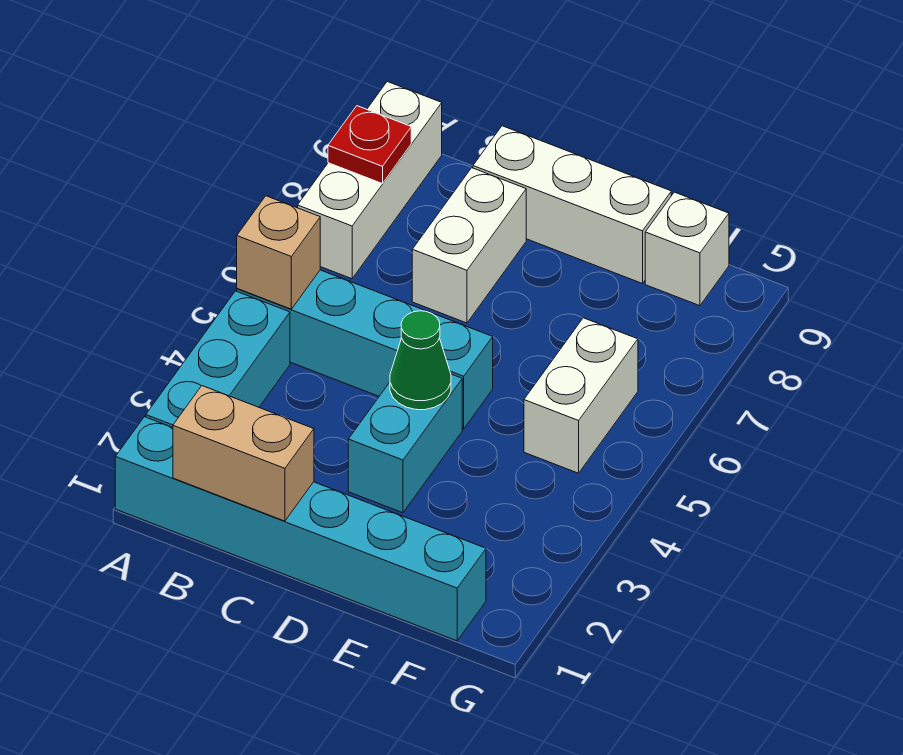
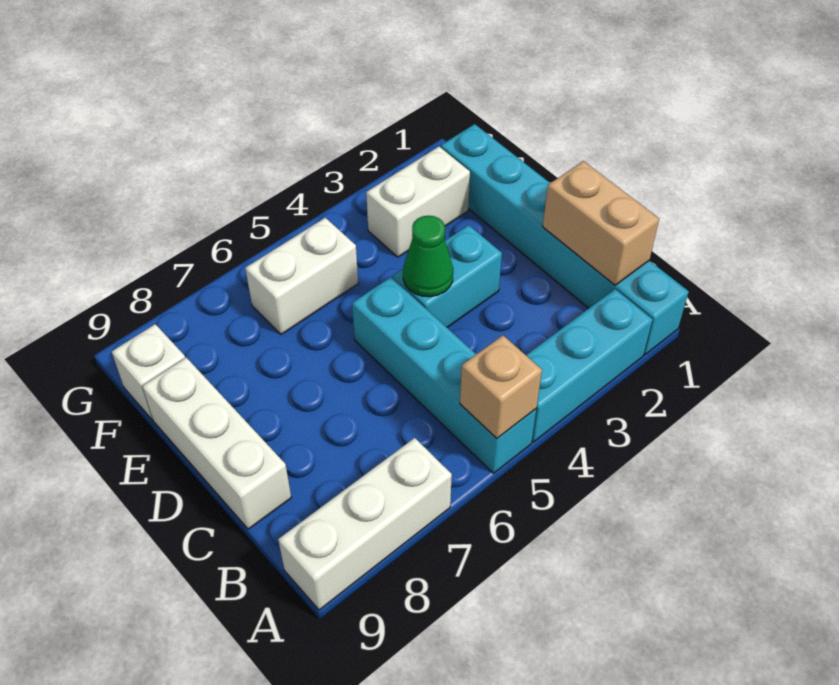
red 1x1 plate [328,106,411,184] -> none
white 1x2 brick [412,168,526,323] -> white 1x2 brick moved to [366,147,470,257]

